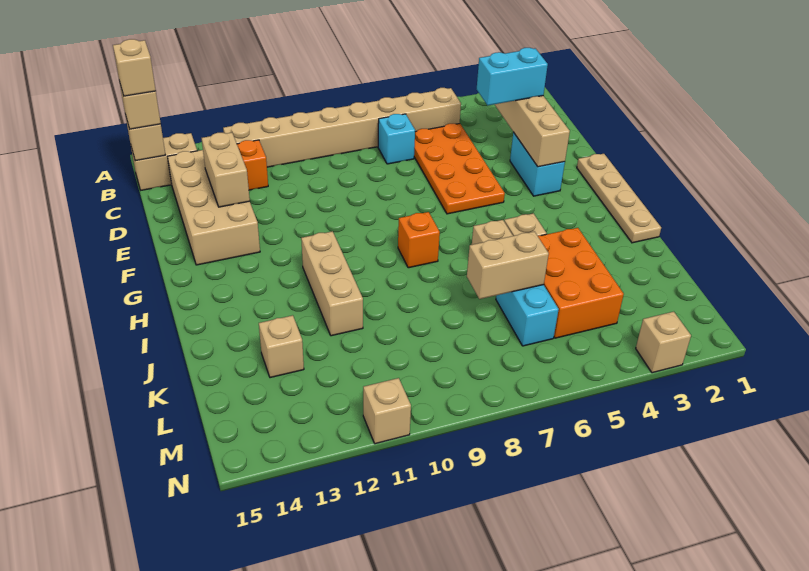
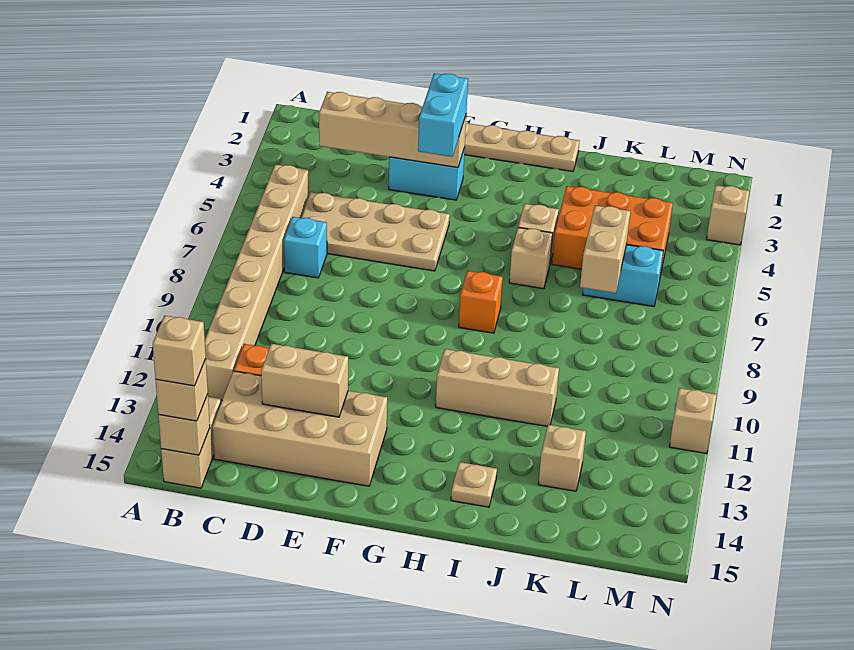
orange 2x4 plate [414,124,505,214] -> tan 2x4 plate [301,192,450,271]
cyan 1x2 brick [477,48,548,105] -> cyan 1x2 brick moved to [418,73,468,157]
none -> tan 1x1 plate [451,462,497,507]

